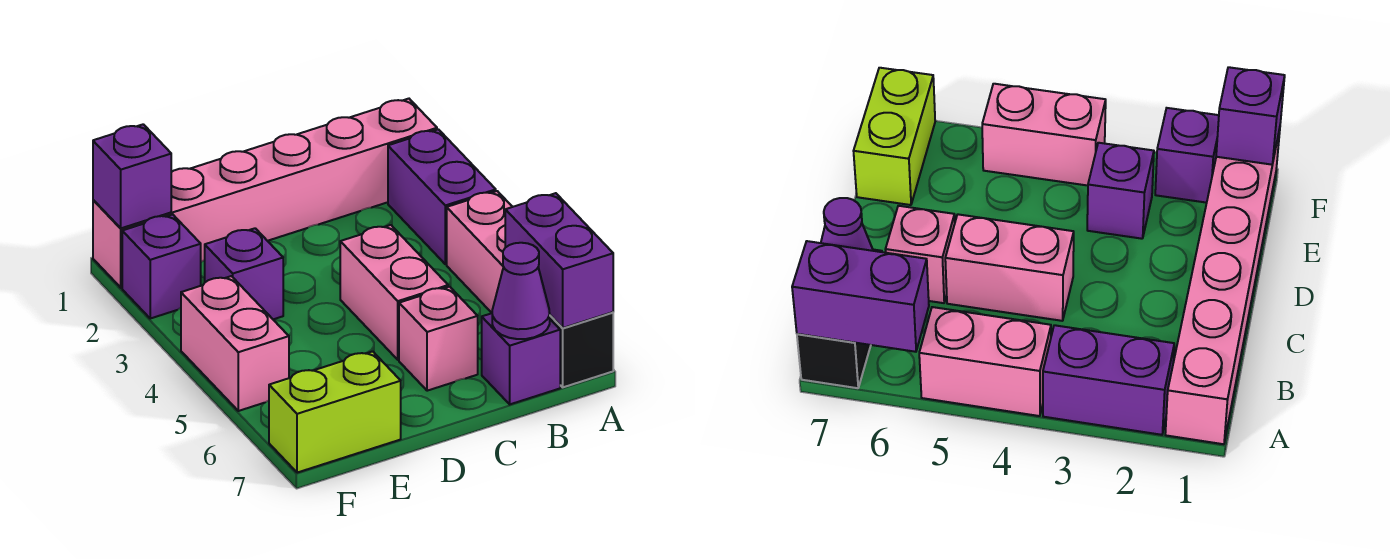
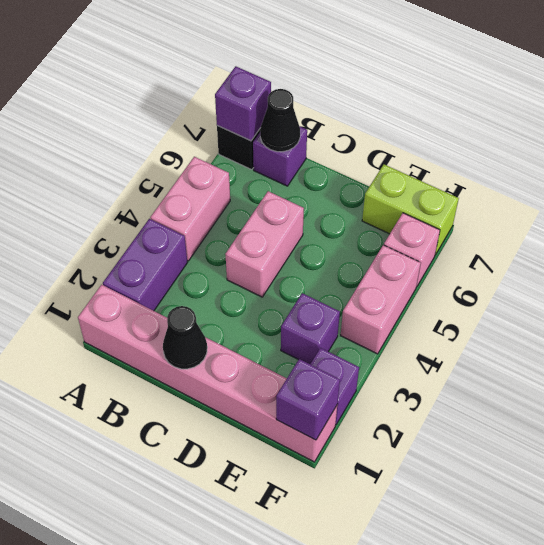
purple 1x2 brick [505,193,613,328] -> purple 1x1 brick [215,66,271,141]
purple 1x1 cone [492,243,550,339] -> black 1x1 cone [260,89,300,152]
none -> black 1x1 cone [163,306,207,369]
pink 1x1 brick [399,287,478,391] -> pink 1x1 brick moved to [384,213,440,287]

